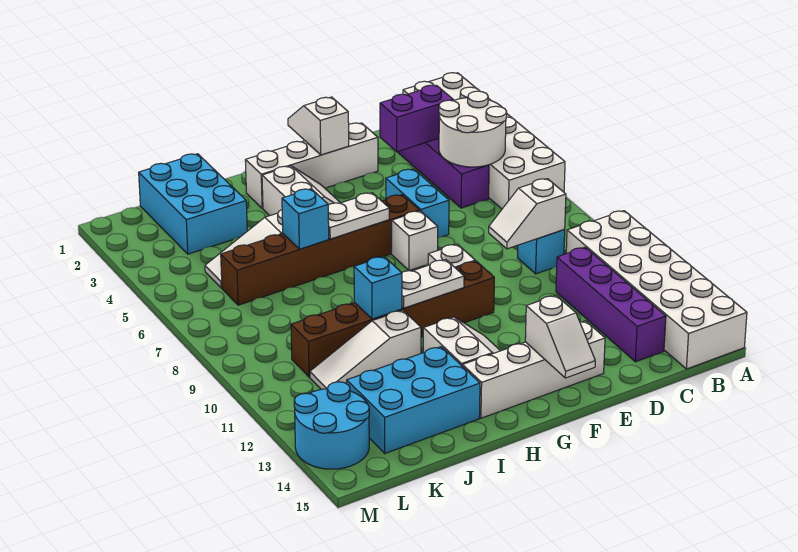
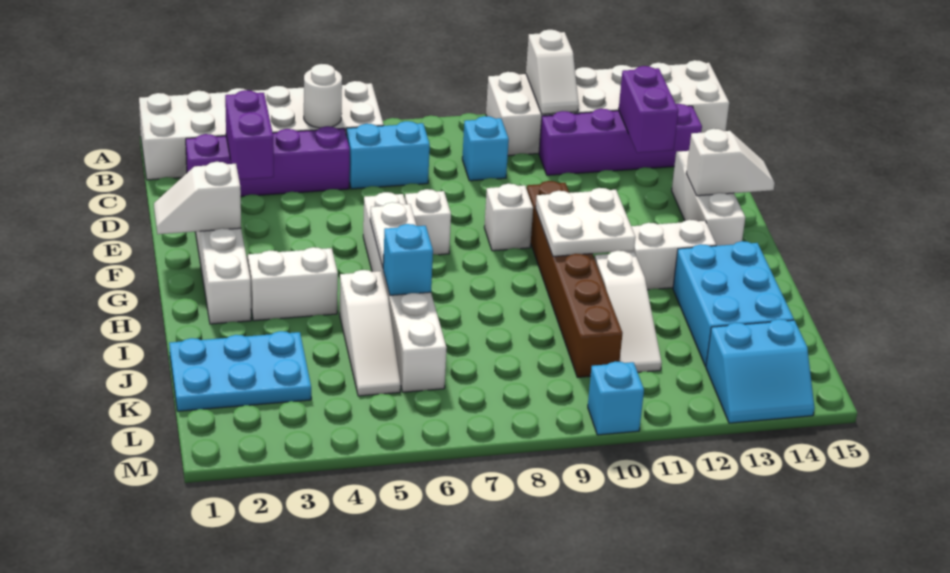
white 2x2 round brick [439,91,507,167] -> white 1x1 round brick [304,64,342,128]
white 1x2 slope [489,179,566,249] -> white 1x2 slope moved to [526,30,579,114]
none -> purple 1x2 brick [619,66,678,153]
cyan 1x2 brick [386,169,449,237] -> cyan 1x2 brick moved to [346,121,430,189]
white 1x4 brick [463,321,605,418] -> white 1x3 brick [672,151,745,246]
brown 1x6 brick [221,195,419,305] -> white 1x6 brick [363,192,447,392]
white 1x2 plate [402,260,464,308] -> white 2x2 plate [536,188,636,256]
cyan 1x1 brick [354,256,402,319] -> cyan 1x1 brick moved to [588,361,644,435]
cyan 2x3 brick [139,154,247,254] -> cyan 2x3 plate [169,331,311,411]
cyan 2x2 round brick [294,382,369,469] -> cyan 2x2 slope [706,319,815,423]

